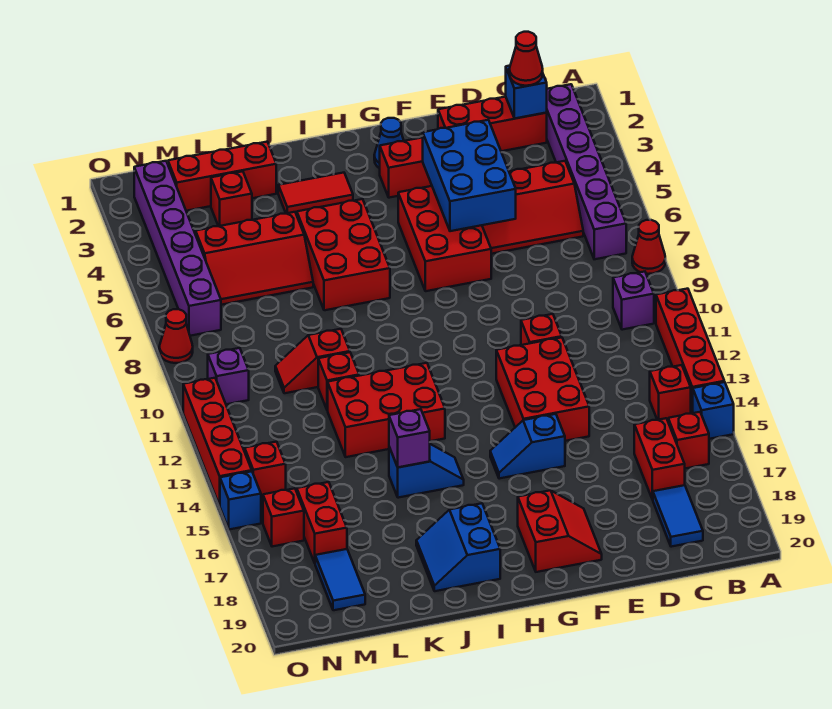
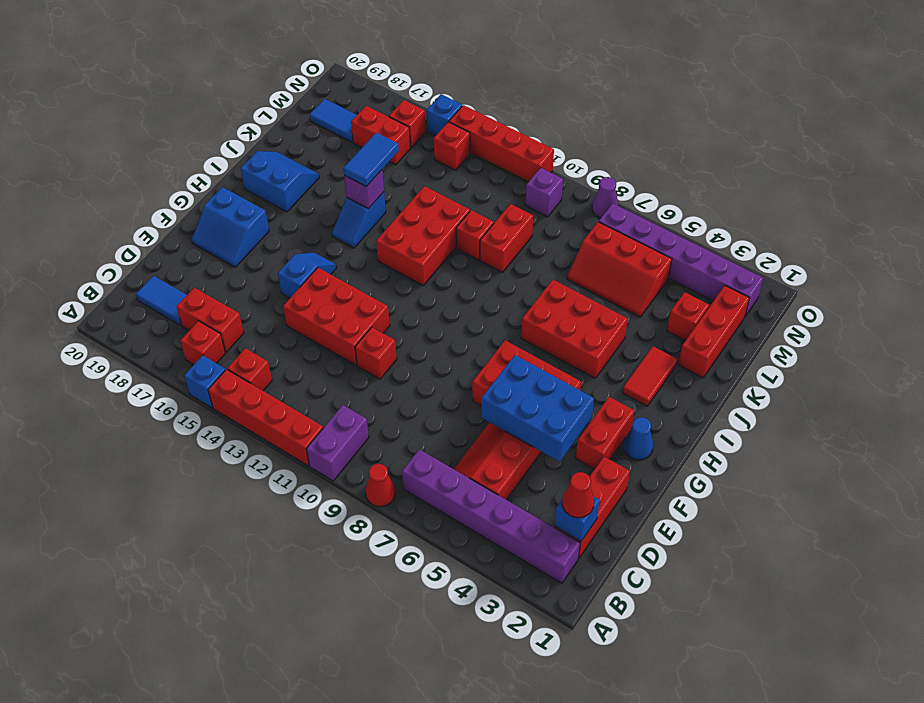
purple 1x1 brick [613,272,654,330] -> purple 1x2 brick [306,405,369,481]
red 2x2 slope [518,490,602,572] -> blue 2x2 slope [192,187,269,267]
none -> blue 1x2 tile [343,133,399,186]
red 2x3 slope [196,212,313,305] -> red 2x3 slope turned to [567,222,672,317]
red 1x2 slope [275,329,350,393] -> red 1x2 brick [480,204,533,273]
red 1x1 cone [159,309,193,363] -> purple 1x1 cone [592,177,619,218]

